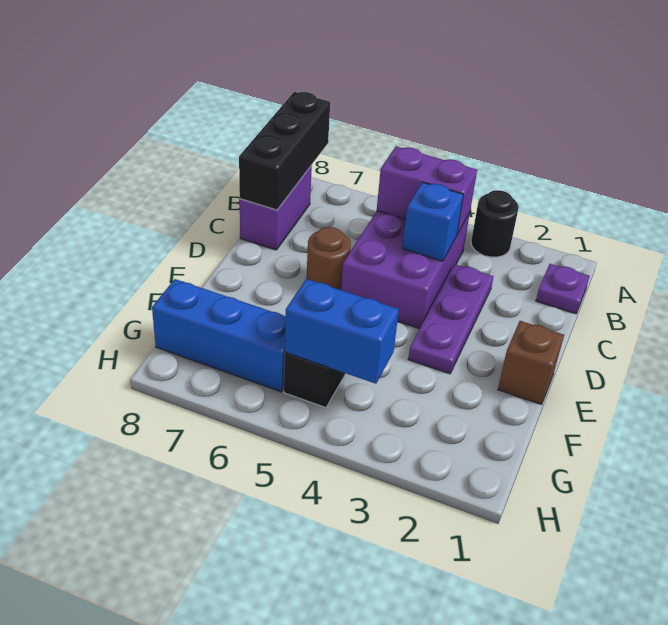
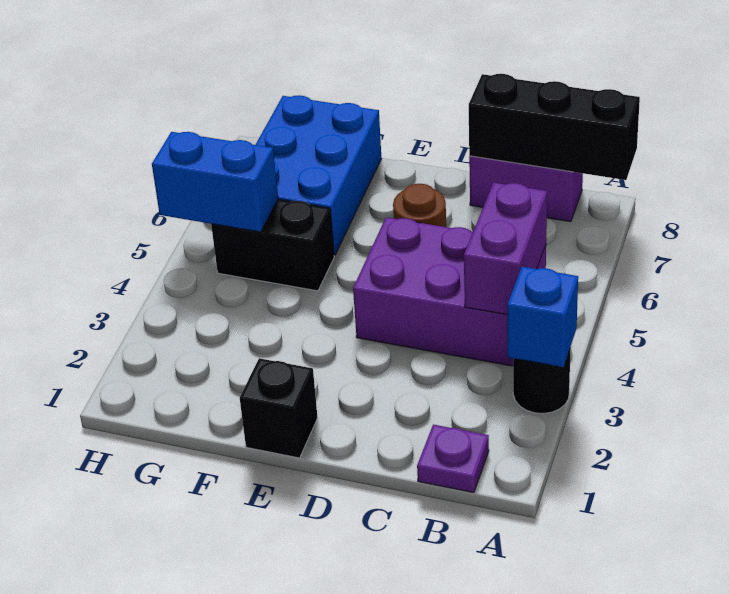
purple 1x3 plate [408,264,494,374] -> none
blue 1x1 brick [402,182,463,261] -> blue 1x1 brick moved to [507,267,578,367]
brown 1x1 brick [498,321,564,404] -> black 1x1 brick [240,358,318,458]
blue 1x2 brick [285,279,399,384] -> blue 1x2 brick turned to [152,132,278,232]
blue 1x3 brick [152,279,286,392] -> blue 2x3 brick [256,95,382,256]

